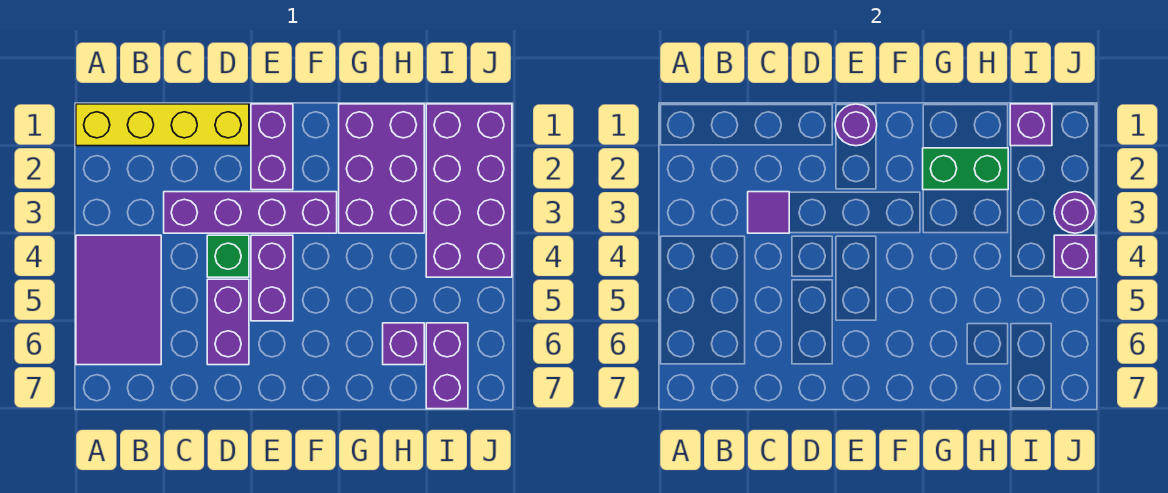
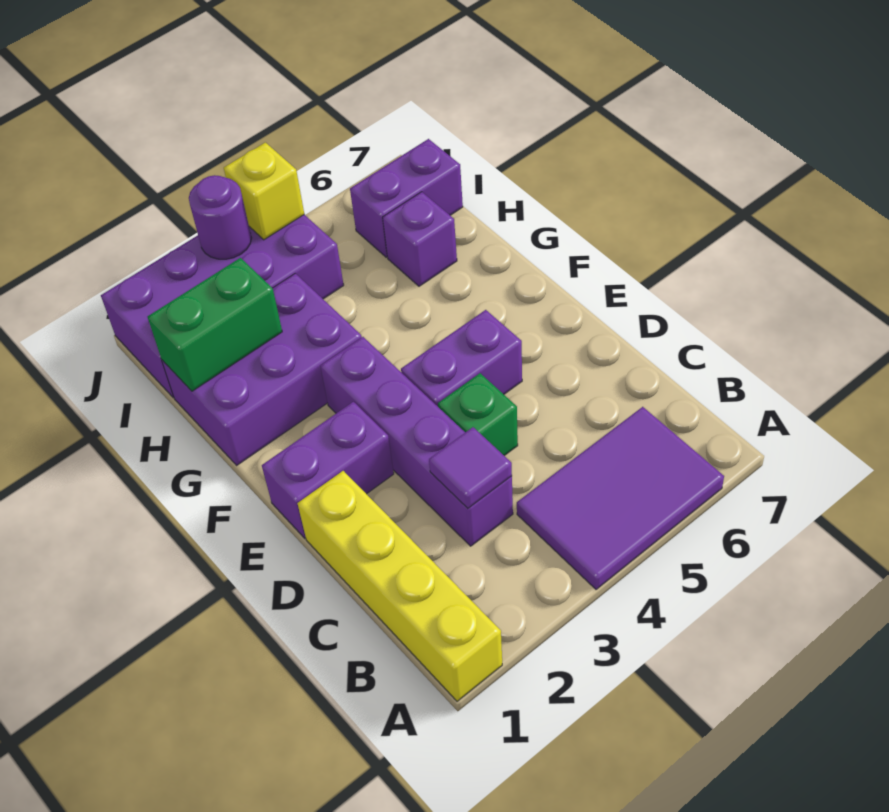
purple 1x2 brick [207,279,249,365] -> none
purple 1x1 round brick [835,104,877,146] -> none
green 1x2 brick [923,148,1008,190] -> green 1x2 brick turned to [148,258,282,391]
purple 1x1 brick [1010,104,1052,146] -> none
purple 1x1 brick [1054,235,1096,277] -> yellow 1x1 brick [224,142,304,240]

